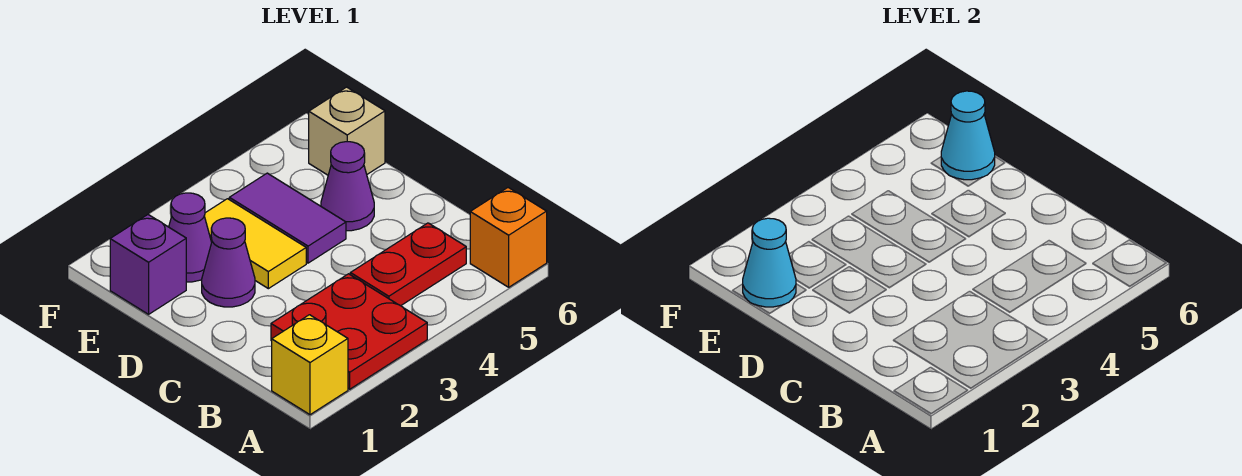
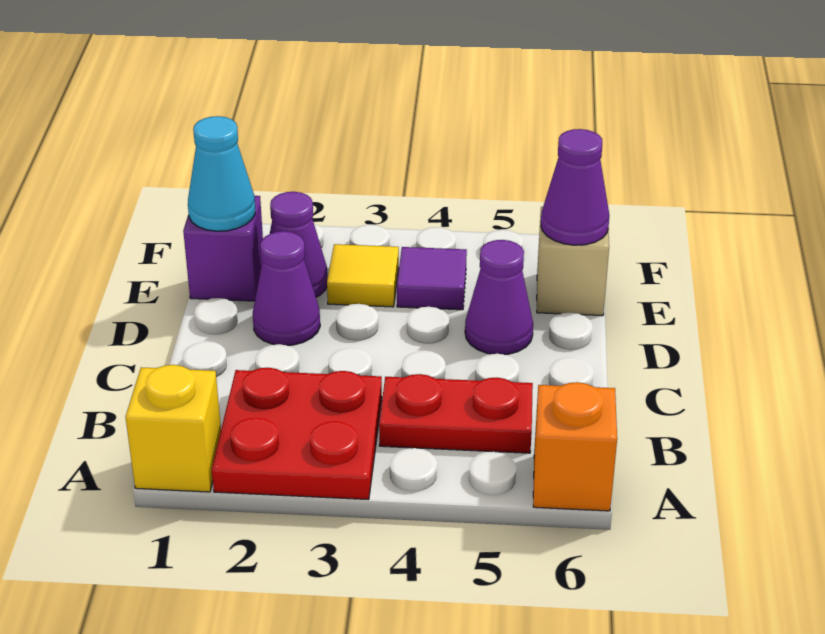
yellow 1x2 tile [204,199,306,289] -> yellow 1x1 tile [327,244,399,307]
purple 1x2 tile [229,173,346,263] -> purple 1x1 tile [397,247,467,310]
cyan 1x1 cone [941,91,995,180] -> purple 1x1 cone [541,129,609,245]

